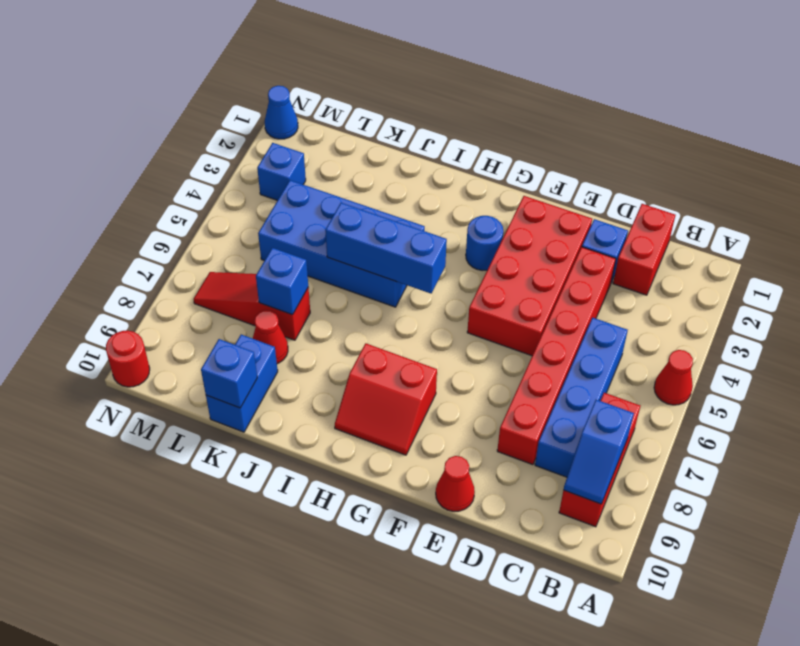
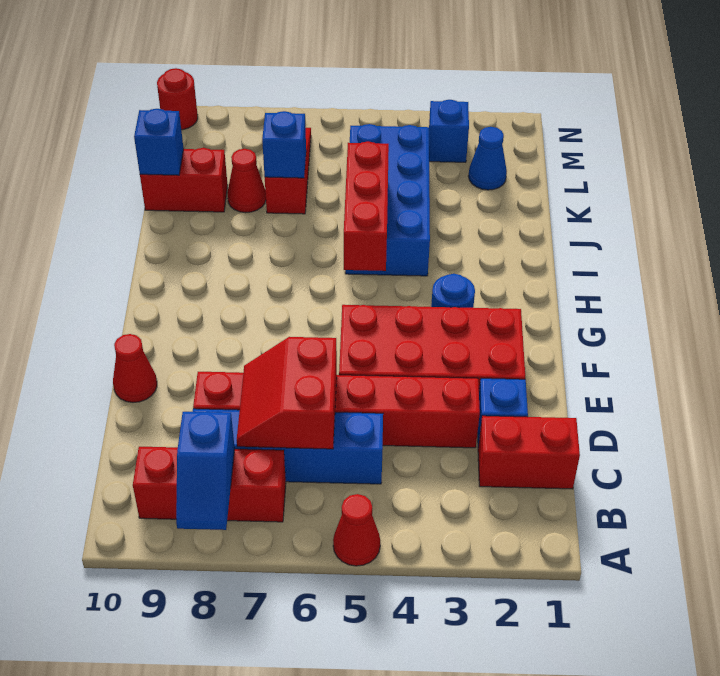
blue 1x2 slope [564,400,634,504] -> blue 1x2 slope turned to [176,412,235,530]
red 2x2 slope [335,343,437,455] -> red 2x2 slope moved to [237,337,337,449]
blue 1x3 brick [325,203,447,293] -> red 1x3 brick [344,141,389,271]
blue 1x2 brick [206,335,278,432] -> red 1x2 brick [140,148,228,212]
blue 1x1 cone [265,86,298,139] -> blue 1x1 cone moved to [468,127,507,190]

